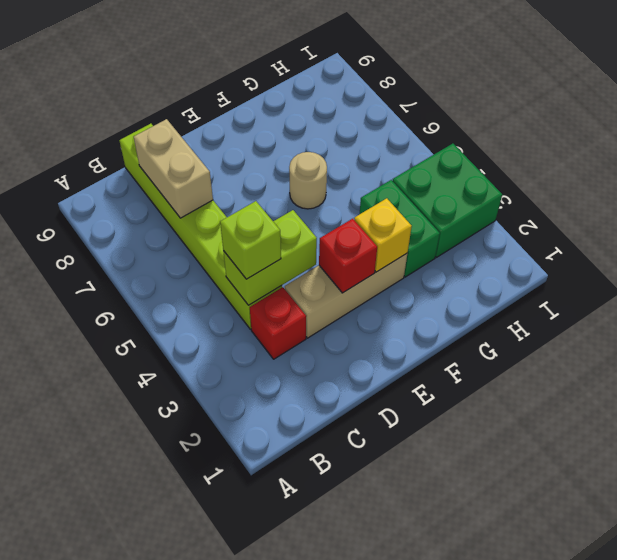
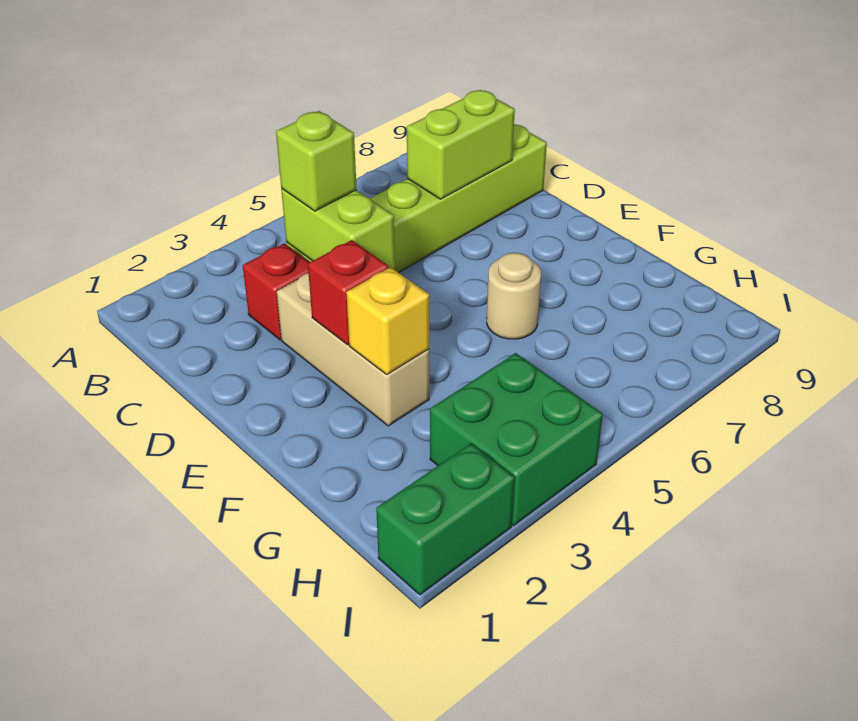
tan 1x2 brick [134,119,213,218] -> lime 1x2 brick [407,90,515,199]
green 1x2 brick [360,180,440,277] -> green 1x2 brick moved to [376,443,515,595]

